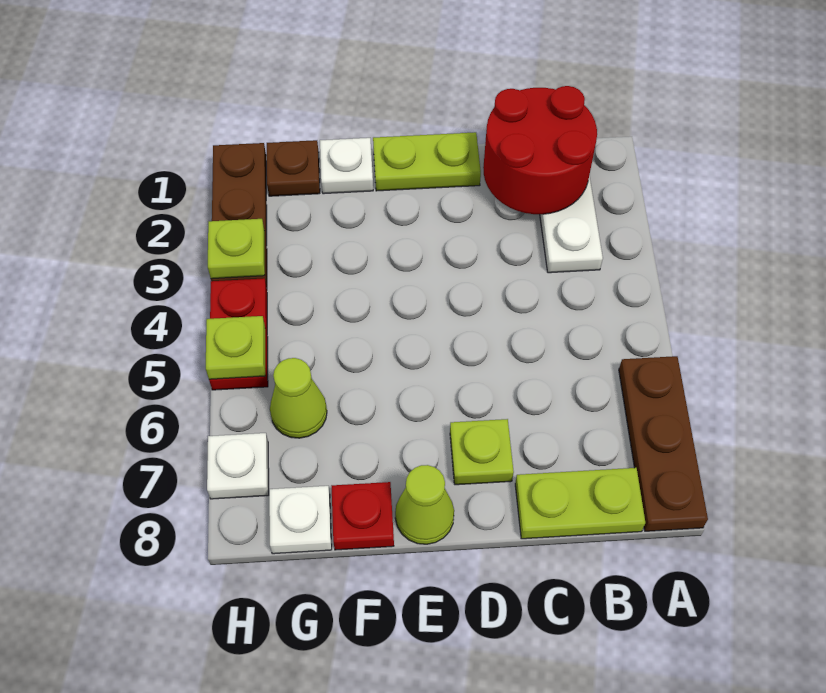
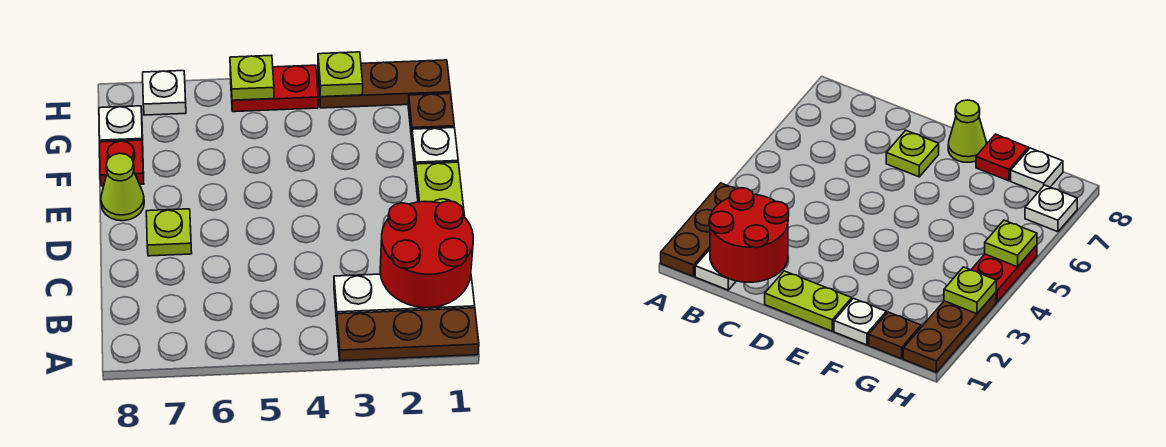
brown 1x3 plate [619,356,708,531] -> brown 1x3 plate moved to [337,308,479,361]
lime 1x2 plate [515,468,645,539] -> none
lime 1x1 cone [270,358,327,438] -> none

